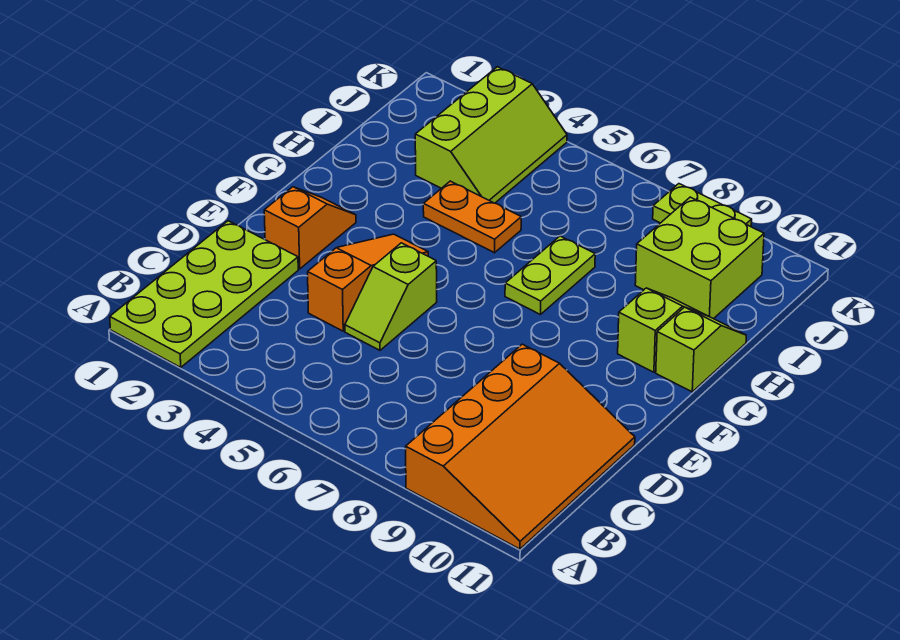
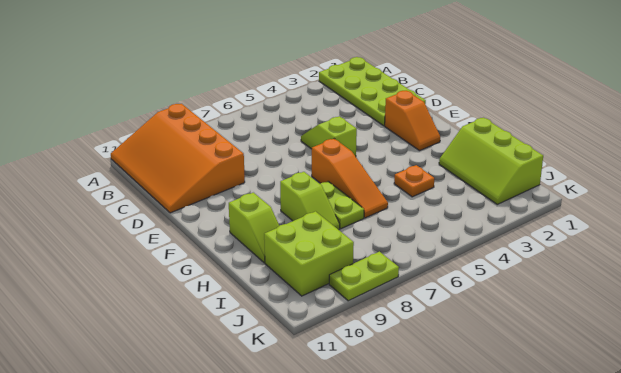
orange 1x3 slope [308,234,428,331] -> orange 1x3 slope moved to [312,138,388,218]
lime 1x2 slope [656,307,746,392] -> lime 1x2 slope moved to [280,172,340,230]
orange 1x2 plate [423,181,521,253] -> orange 1x1 plate [394,165,434,197]
lime 2x3 slope [415,67,567,203] -> lime 2x3 slope moved to [439,118,543,204]

